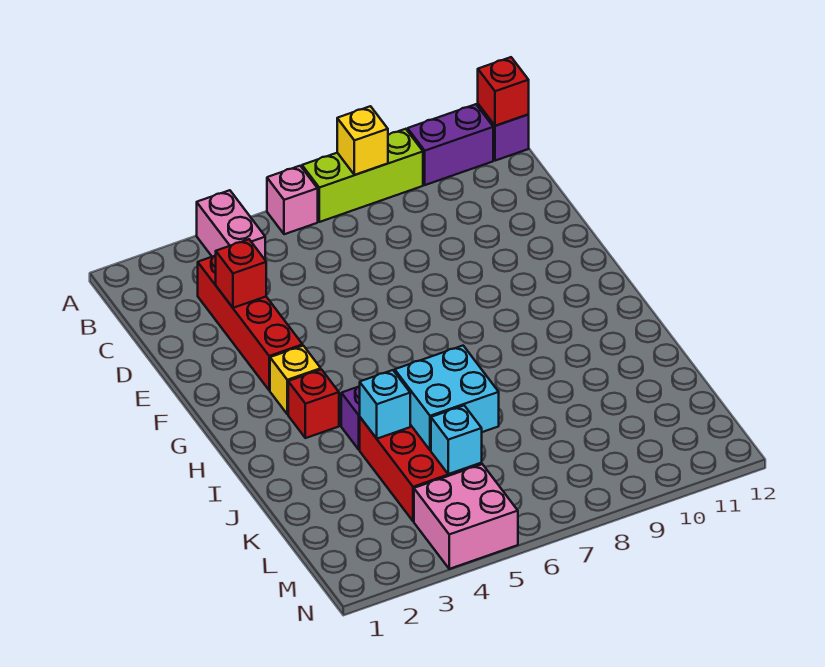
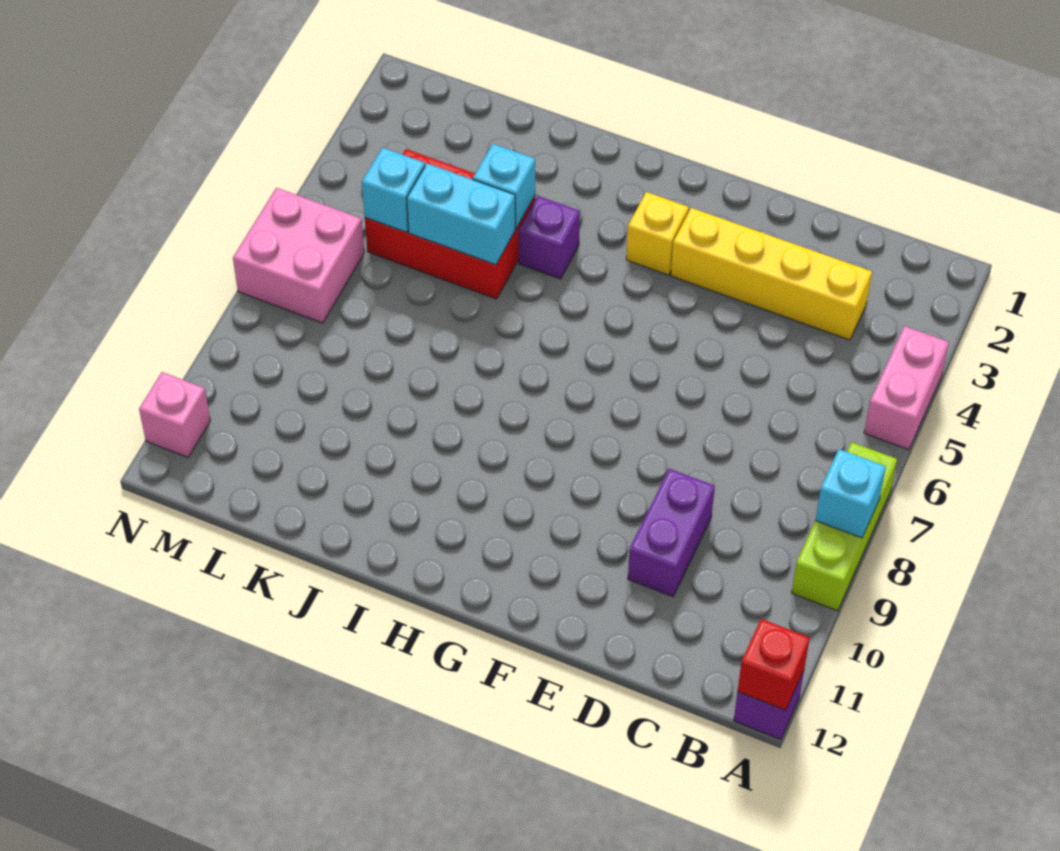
pink 1x2 brick [197,190,265,259] -> pink 1x2 brick turned to [864,326,949,450]
pink 1x1 brick [267,166,318,234] -> pink 1x1 brick moved to [139,372,210,457]
yellow 1x1 brick [337,106,388,175] -> cyan 1x1 brick [815,449,886,538]
purple 1x2 brick [408,104,493,185] -> purple 1x2 brick moved to [628,469,715,597]
red 1x4 brick [198,255,303,390] -> yellow 1x4 brick [671,208,872,340]
red 1x1 brick [216,239,266,308] -> none
red 1x1 brick [288,370,339,438] -> none
cyan 2x2 brick [395,346,499,450] -> cyan 1x2 brick [407,164,515,265]
pink 2x2 brick [414,464,518,569] -> pink 2x2 brick moved to [233,188,364,323]

